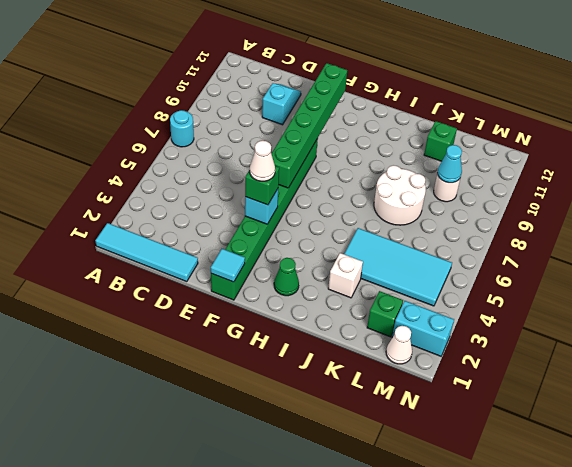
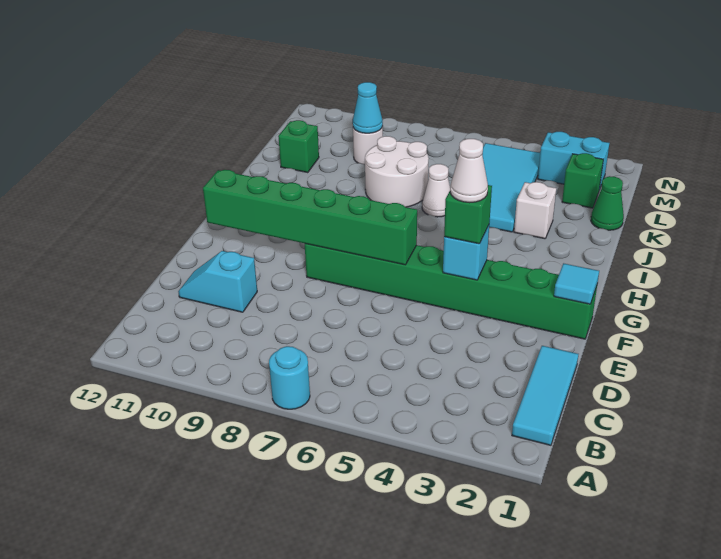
cyan 1x4 tile [95,223,198,282] -> cyan 1x3 tile [512,346,578,445]
green 1x1 cone [274,258,299,296] -> green 1x1 cone moved to [591,176,624,230]
white 1x1 cone [386,326,412,364] -> white 1x1 cone moved to [422,164,450,217]
cyan 1x2 brick [392,301,454,356] -> cyan 1x2 brick turned to [538,132,609,190]

